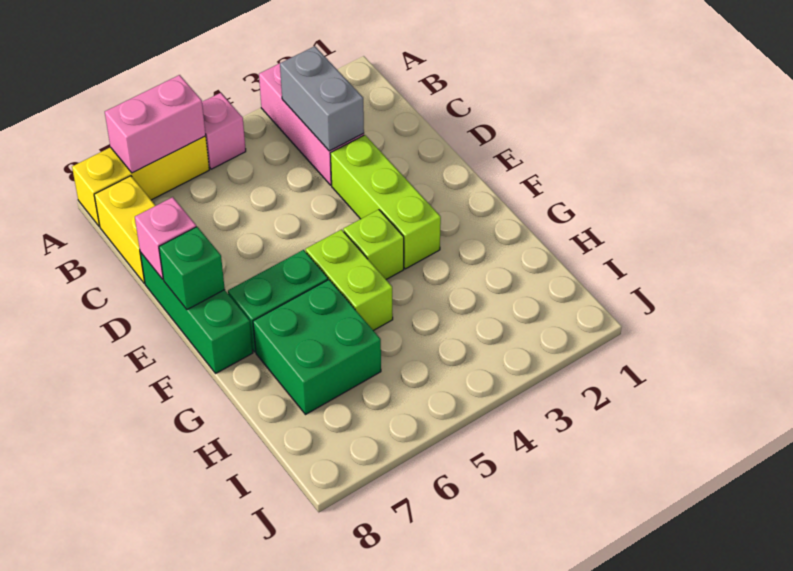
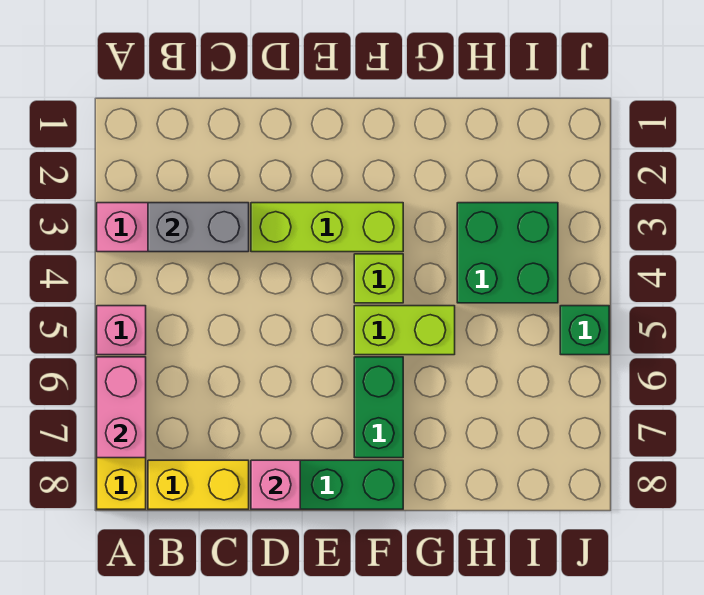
green 1x1 brick [159,227,225,310] -> green 1x1 brick moved to [560,306,609,355]
green 2x2 brick [253,280,381,414] -> green 2x2 brick moved to [457,203,558,303]

